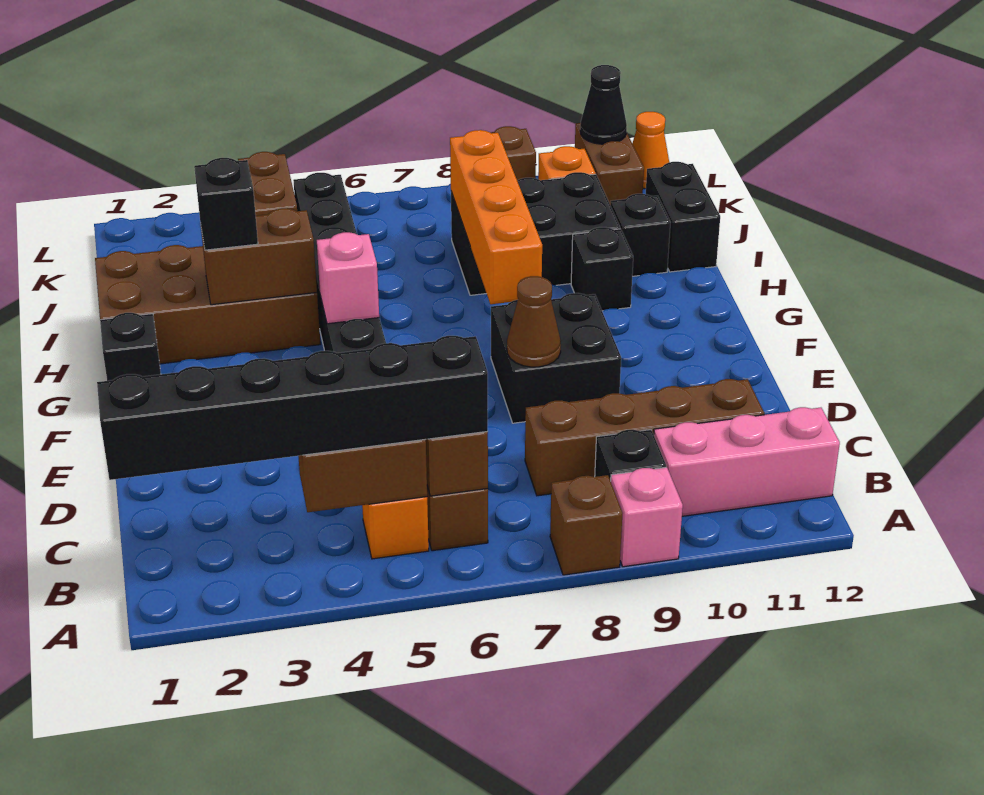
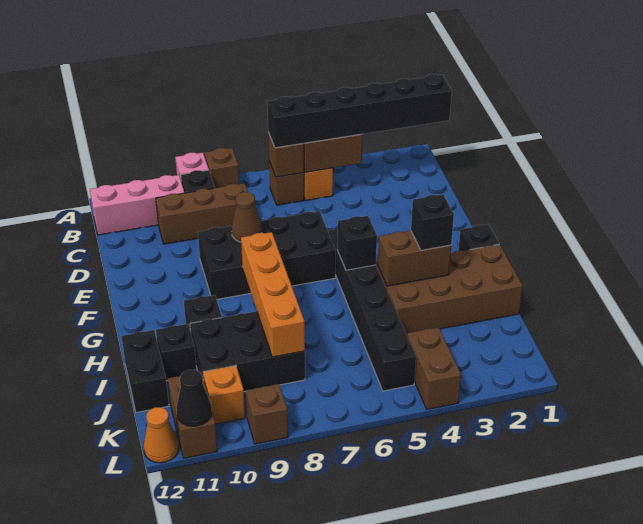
brown 1x4 brick [525,379,764,496] -> brown 1x3 brick [156,183,248,244]
black 2x2 brick [491,293,621,423] -> black 2x4 brick [198,211,336,299]
pink 1x1 brick [317,232,379,324] -> black 1x1 brick [338,216,377,270]

